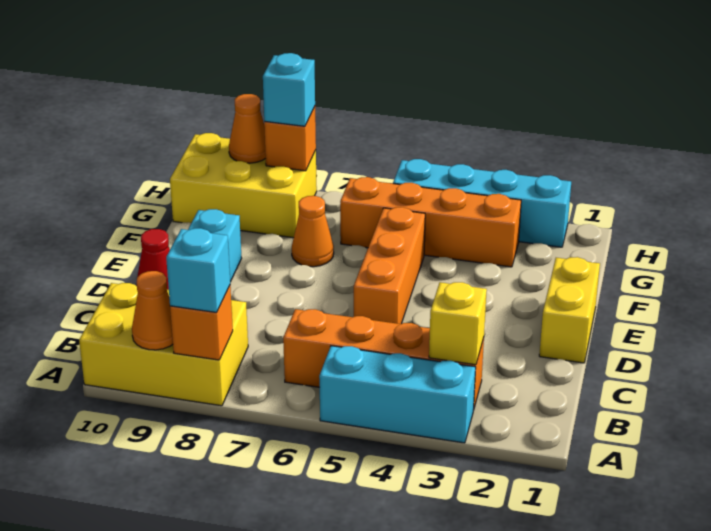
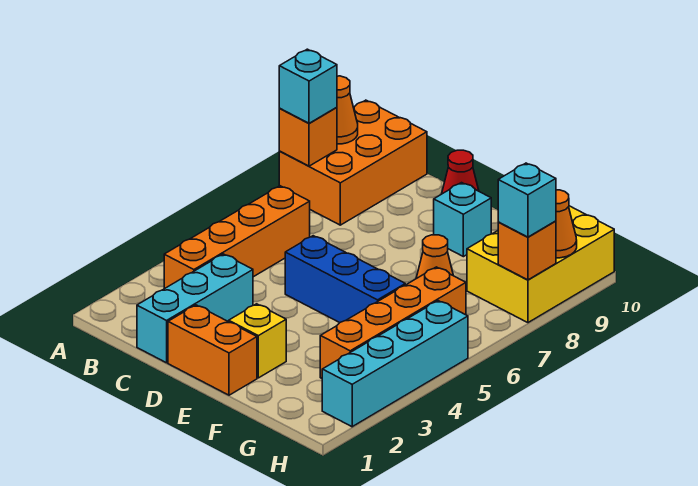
cyan 1x3 brick [319,346,476,443] -> cyan 1x3 brick moved to [137,254,253,363]
yellow 2x3 brick [79,283,248,406] -> orange 2x3 brick [279,100,427,225]
yellow 1x1 brick [429,282,487,365] -> yellow 1x1 brick moved to [229,304,286,378]
yellow 1x2 brick [539,257,600,363] -> orange 1x2 brick [168,305,257,395]
orange 1x3 brick [354,207,425,324] -> blue 1x3 brick [285,236,405,323]

